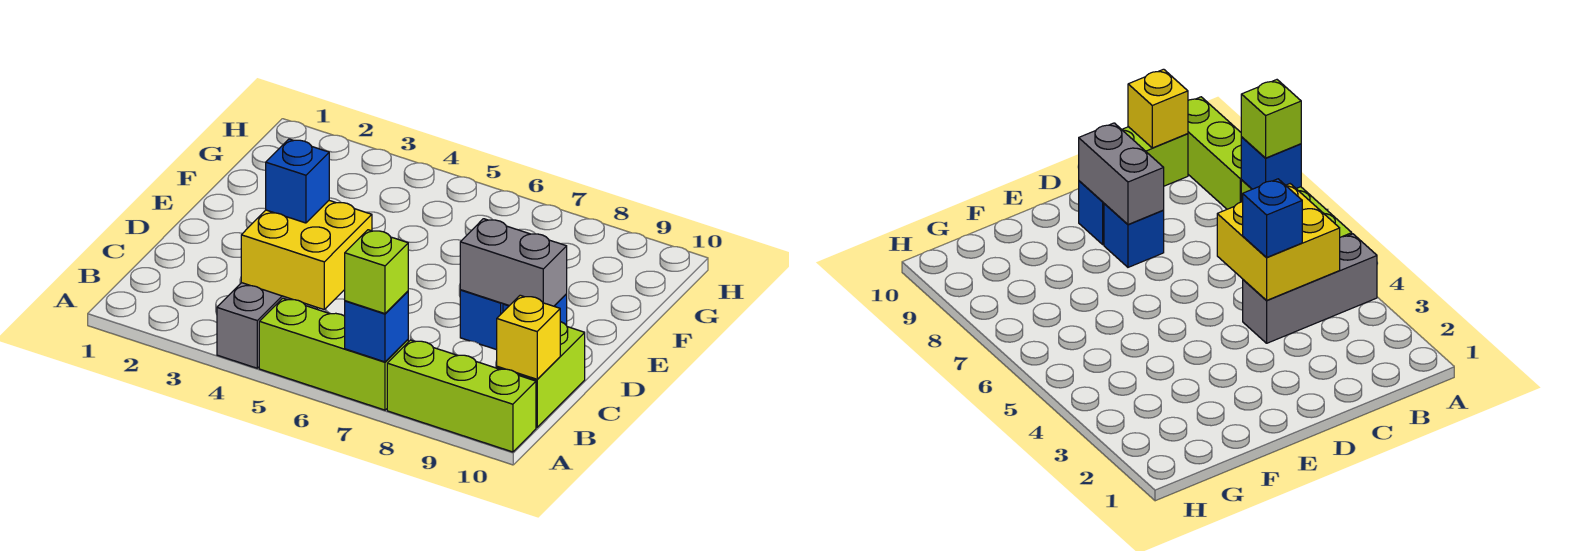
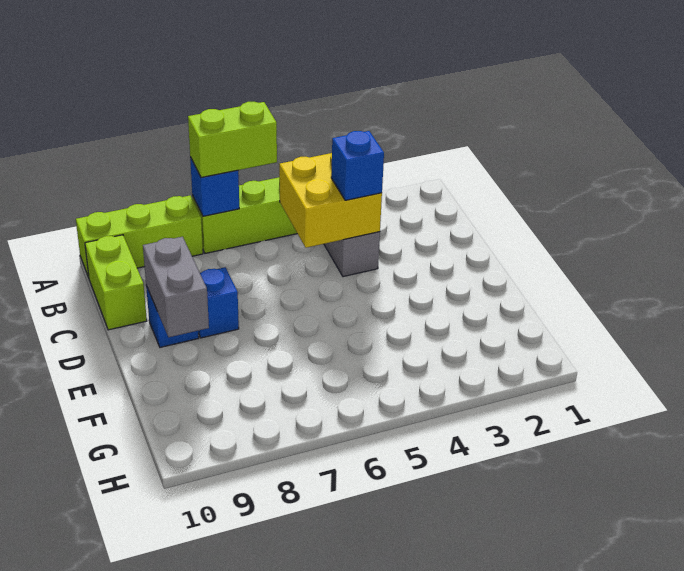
lime 1x1 brick [345,230,408,314] -> lime 1x2 brick [188,102,277,178]
yellow 1x1 brick [497,295,560,379] -> none
grey 1x2 brick [460,219,567,306] -> grey 1x2 brick turned to [143,237,209,337]

